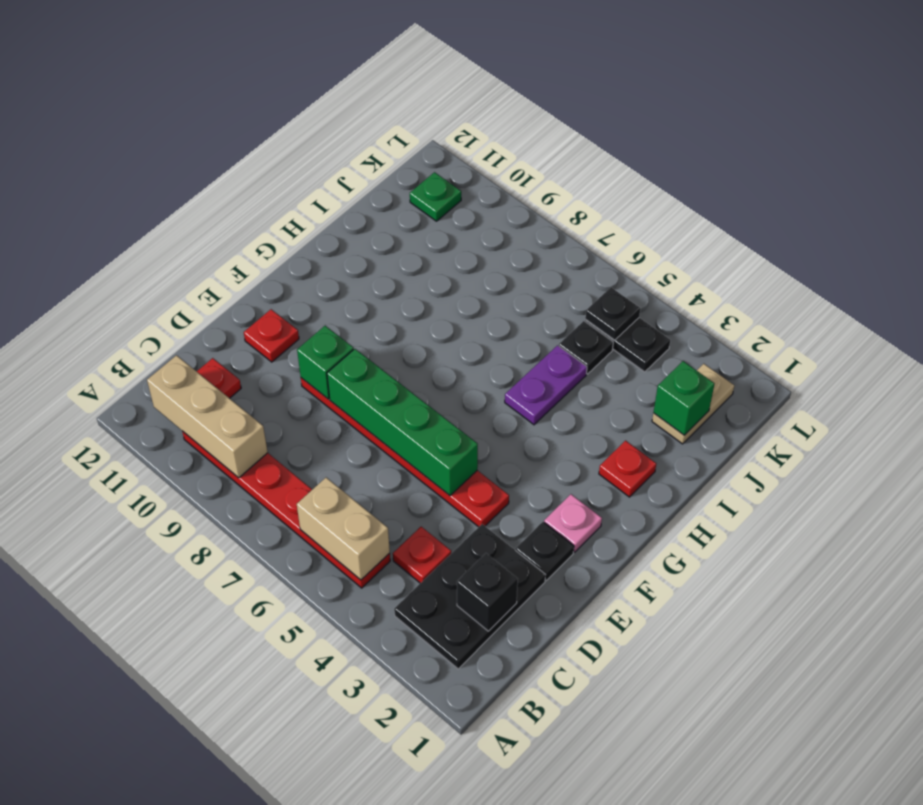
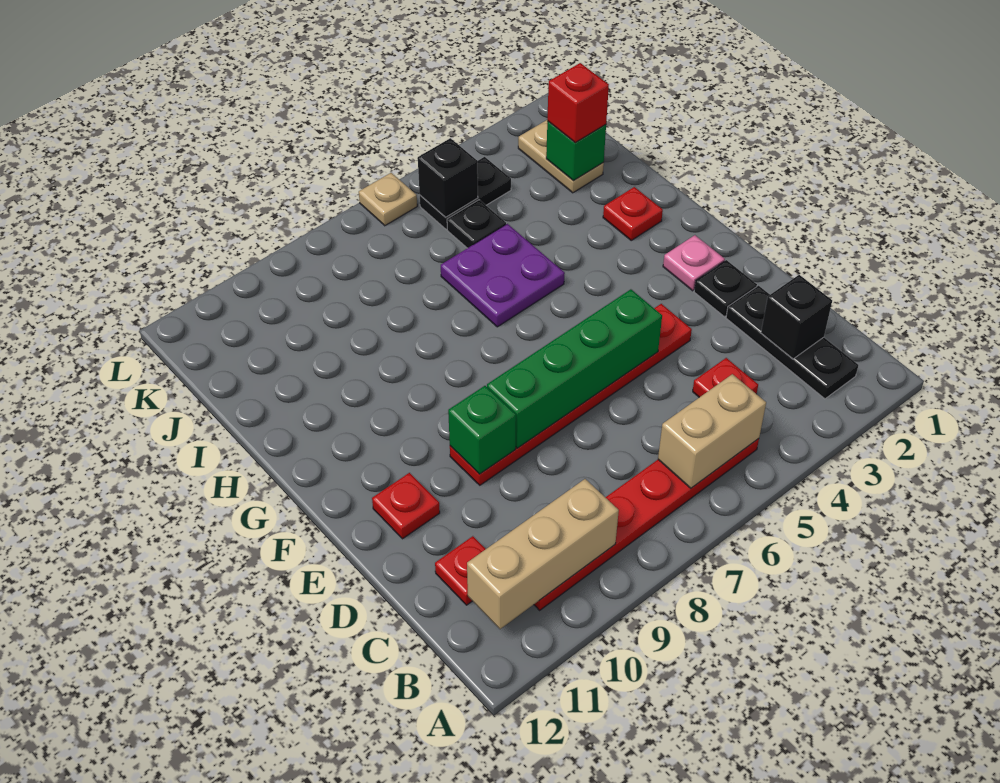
black 2x3 plate [394,524,545,669] -> black 1x3 plate [726,286,858,399]
purple 1x2 plate [505,345,587,425] -> purple 2x2 plate [441,224,565,327]
none -> red 1x1 brick [547,63,609,143]
black 1x1 plate [585,288,640,340] -> black 1x1 brick [418,138,478,217]
green 1x1 plate [410,172,461,221] -> none
none -> tan 1x1 plate [359,173,417,226]

